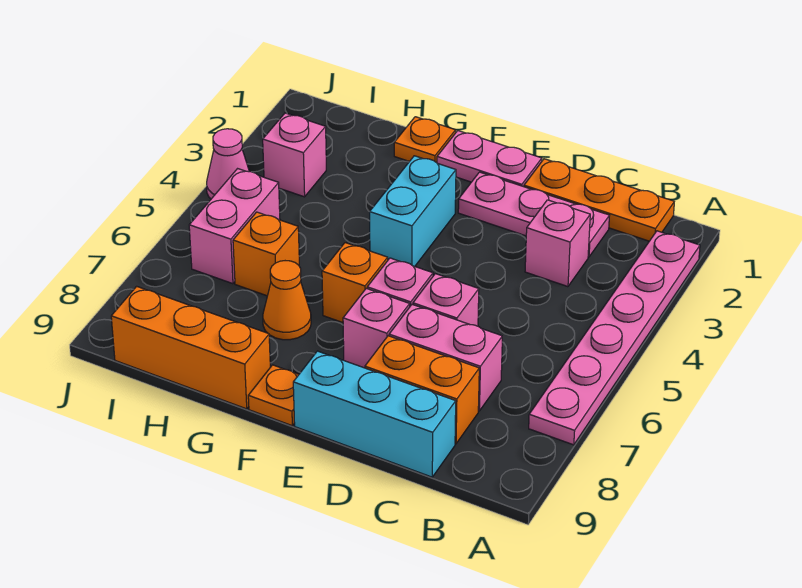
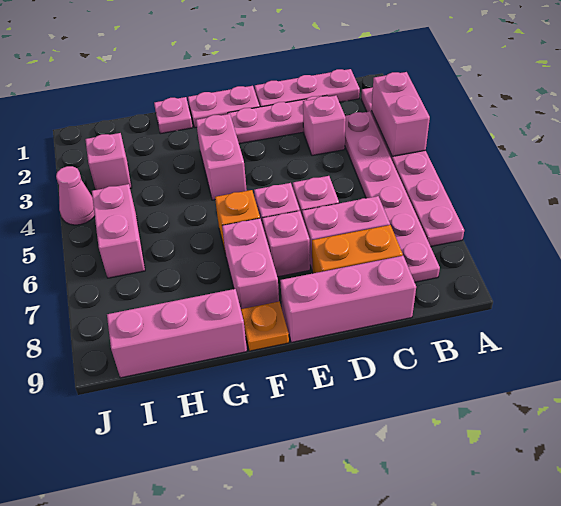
none -> pink 1x2 brick [372,72,430,156]
orange 1x3 plate [524,159,674,241] -> pink 1x3 plate [255,69,360,107]
none -> pink 1x6 plate [345,111,440,282]
cyan 1x3 brick [293,351,456,477] -> pink 1x3 brick [280,256,416,343]
cyan 1x2 brick [370,156,456,266] -> pink 1x2 brick [196,114,247,200]
none -> pink 1x2 brick [222,218,279,309]
orange 1x1 plate [394,117,456,163] -> pink 1x1 plate [154,97,193,134]
orange 1x1 cone [263,261,311,340] -> none
orange 1x3 brick [111,286,270,409] -> pink 1x3 brick [107,289,247,378]
orange 1x1 brick [233,212,299,296] -> none

